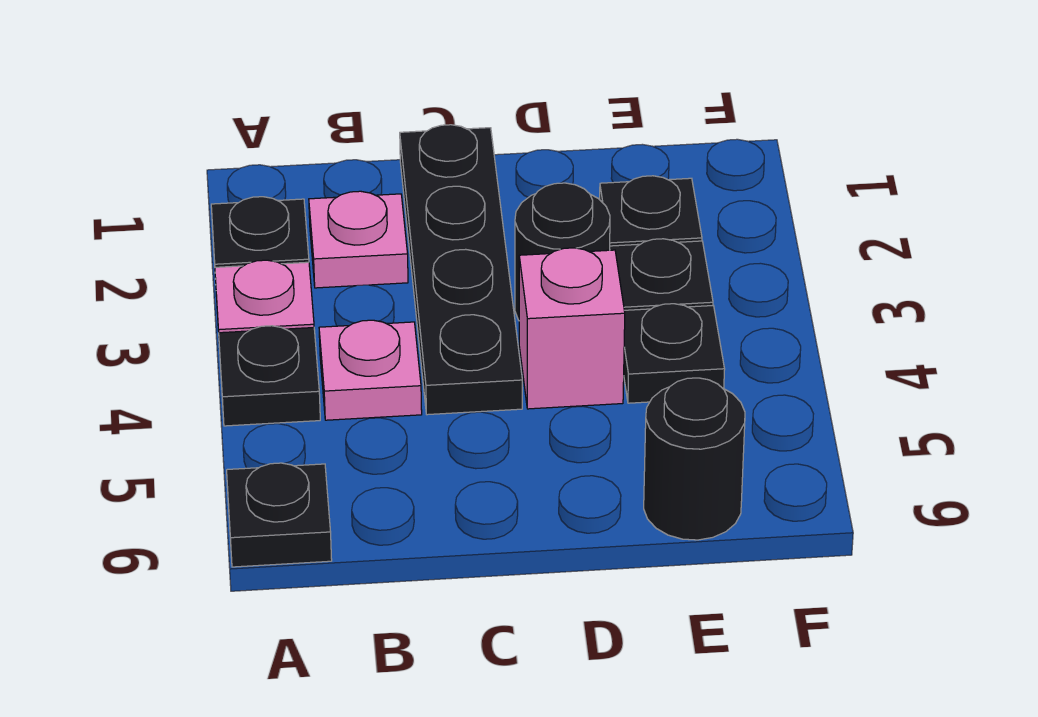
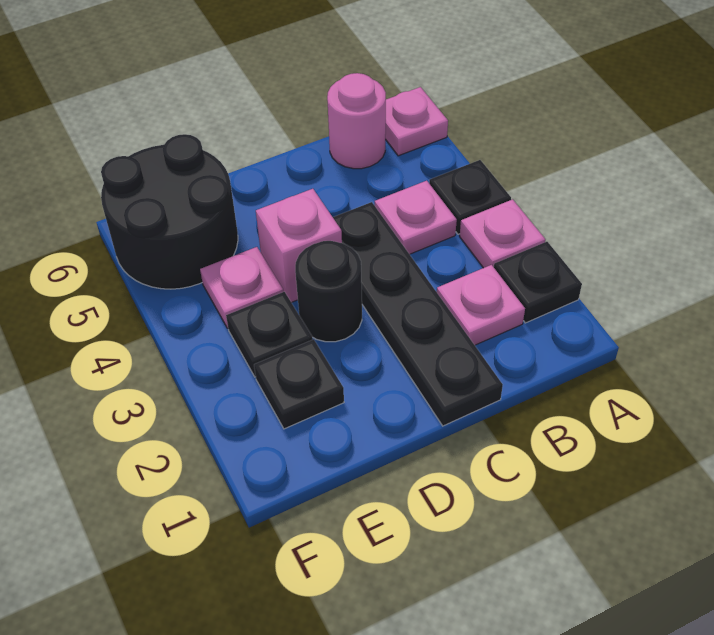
black 1x1 plate [227,463,332,567] -> pink 1x1 plate [385,87,448,156]
none -> pink 1x1 round brick [327,73,386,169]
black 1x1 plate [624,304,725,403] -> pink 1x1 plate [200,247,283,328]
black 1x1 round brick [644,378,745,540] -> black 2x2 round brick [101,134,238,289]

